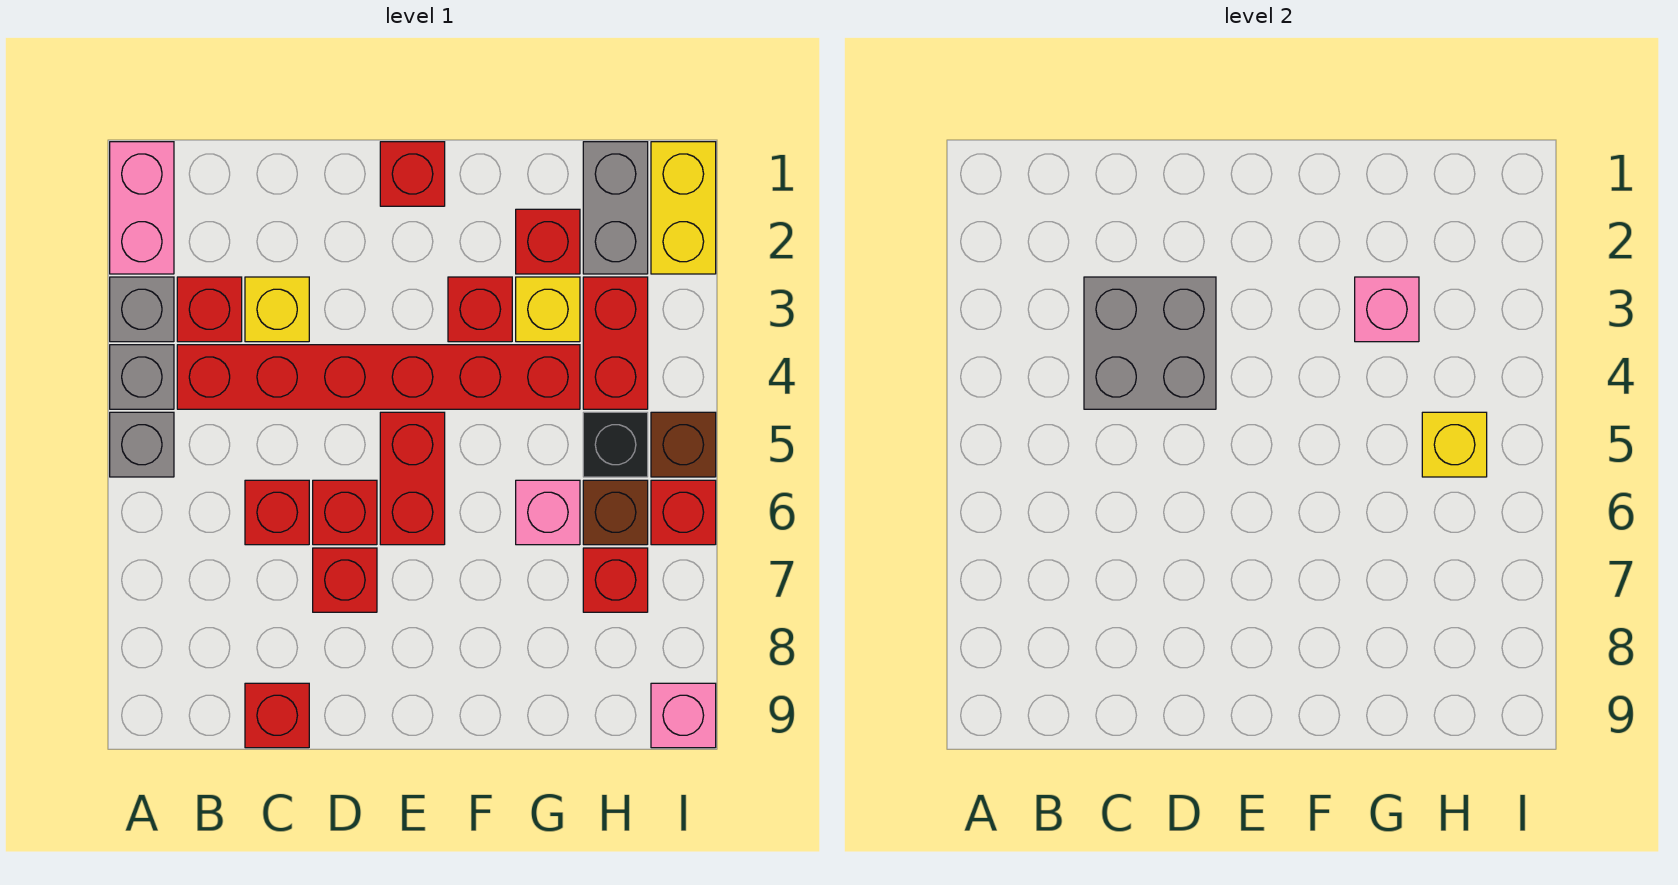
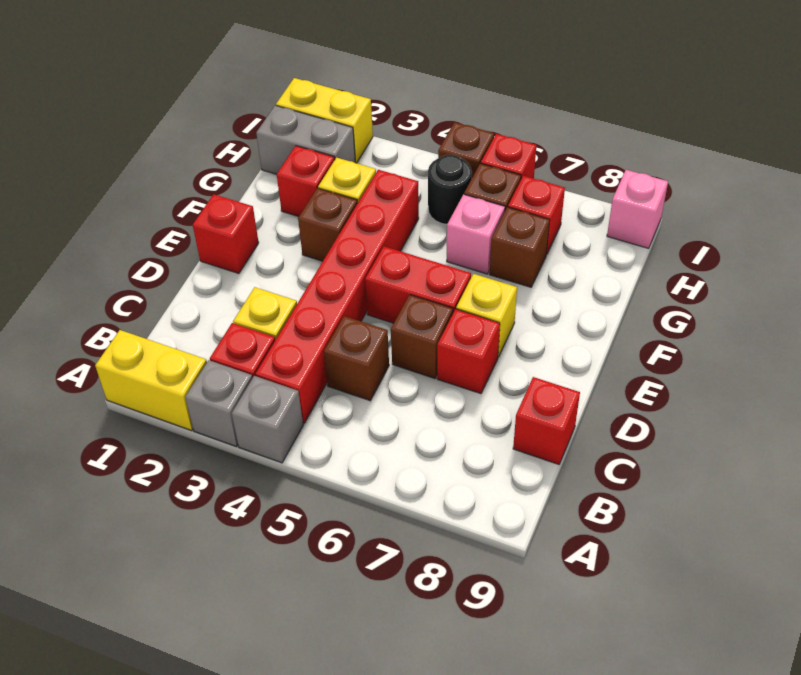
pink 1x2 brick [110,142,174,274] -> yellow 1x2 brick [95,330,207,430]
grey 1x1 brick [110,412,174,477] -> none
grey 2x2 brick [1084,277,1216,409] -> none
none -> brown 1x1 brick [324,316,389,401]
red 1x1 brick [245,480,309,545] -> none
red 1x1 brick [313,480,377,545] -> brown 1x1 brick [391,295,453,378]
red 1x1 brick [448,277,512,342] -> brown 1x1 brick [298,188,358,261]
pink 1x1 brick [1355,277,1419,342] -> none
none -> brown 1x1 brick [490,207,550,287]
red 1x2 brick [583,277,648,409] -> none
black 1x1 brick [583,412,648,477] -> black 1x1 round brick [428,155,472,224]
yellow 1x1 brick [1422,412,1487,477] -> yellow 1x1 brick moved to [456,274,517,357]

